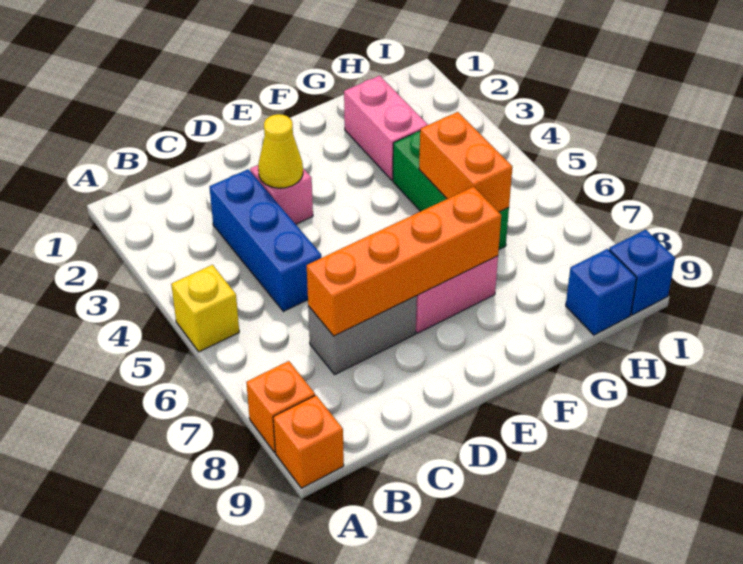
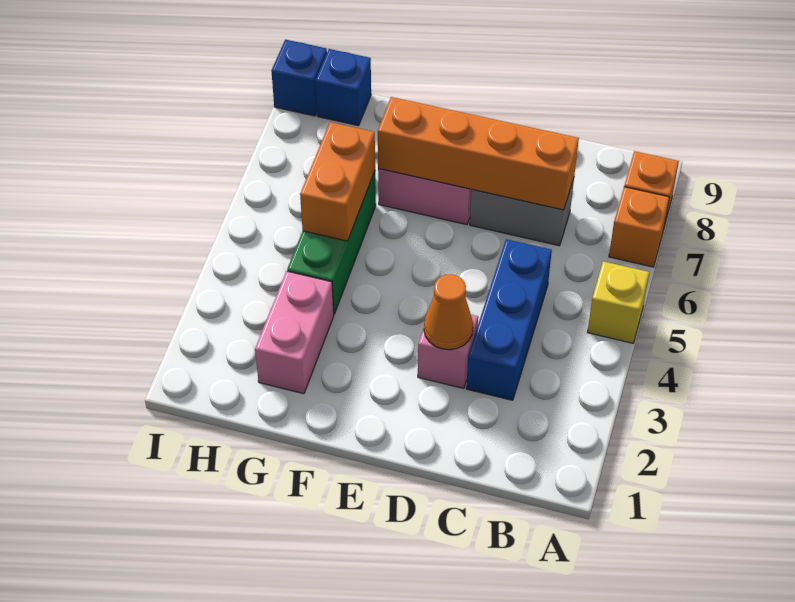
orange 1x1 brick [273,395,344,488] -> orange 1x1 brick moved to [609,187,669,267]
yellow 1x1 cone [258,114,303,188] -> orange 1x1 cone [424,274,473,350]

